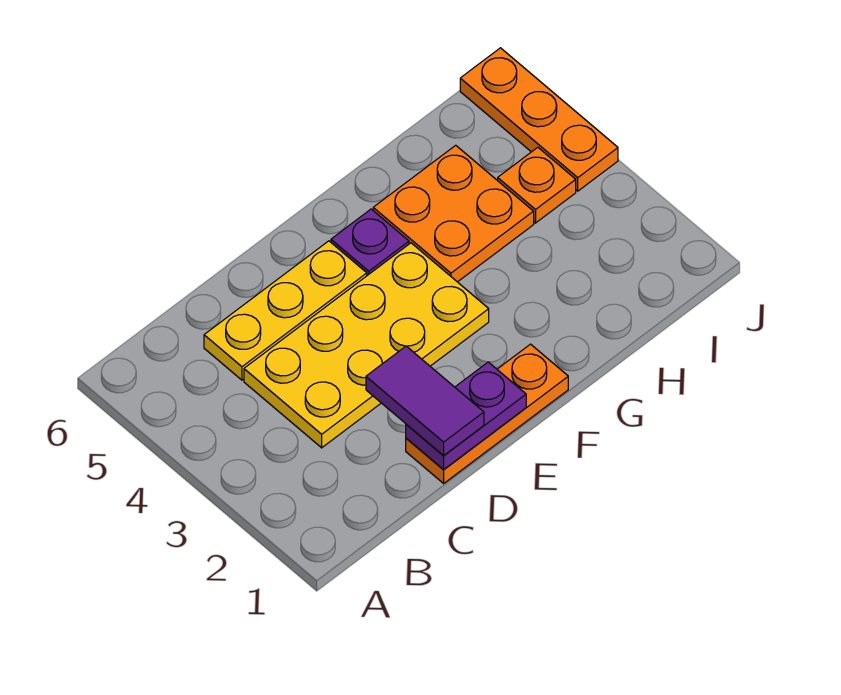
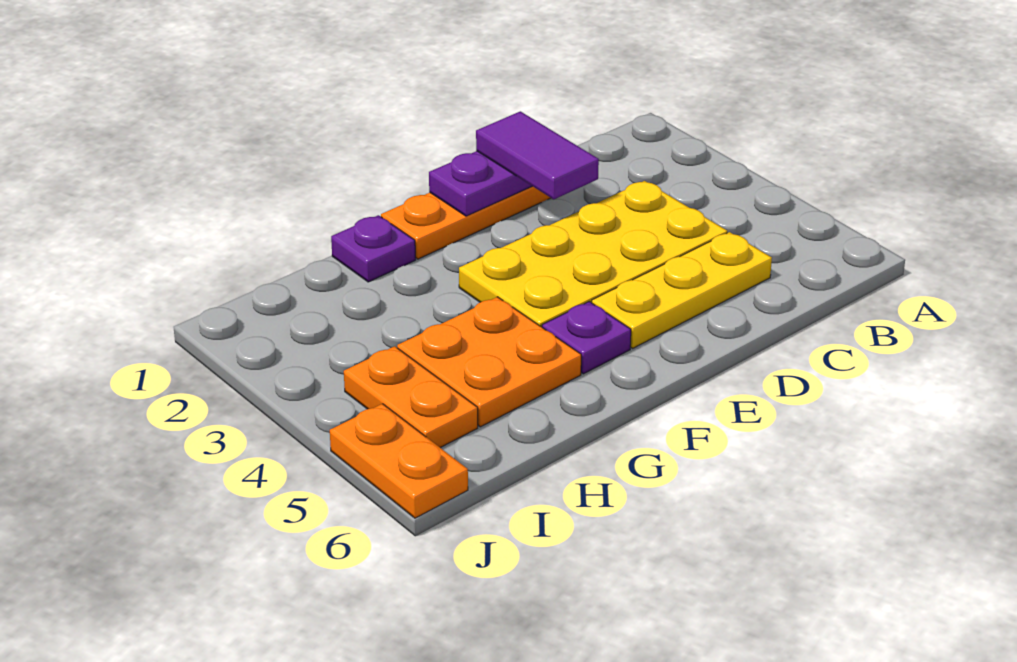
none -> purple 1x1 plate [331,215,416,282]
orange 1x1 plate [498,147,576,223] -> orange 1x2 plate [344,346,478,448]
orange 1x3 plate [460,48,618,191] -> orange 1x2 plate [330,404,468,518]

